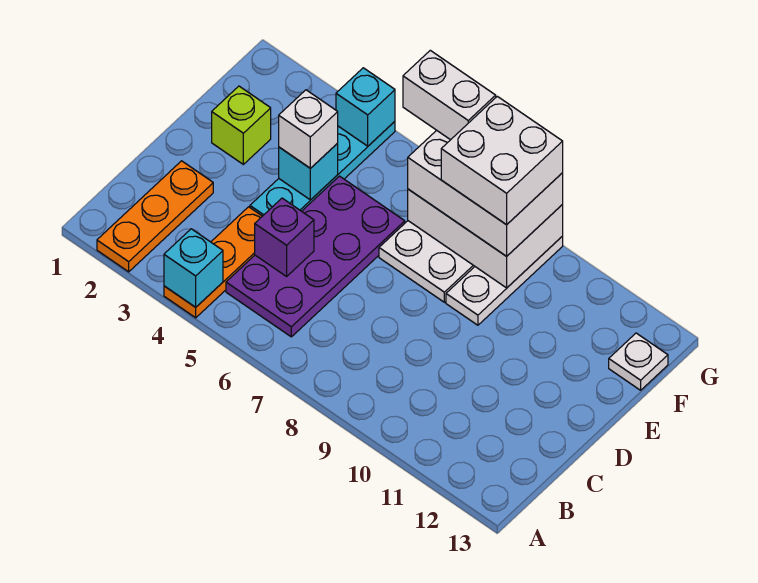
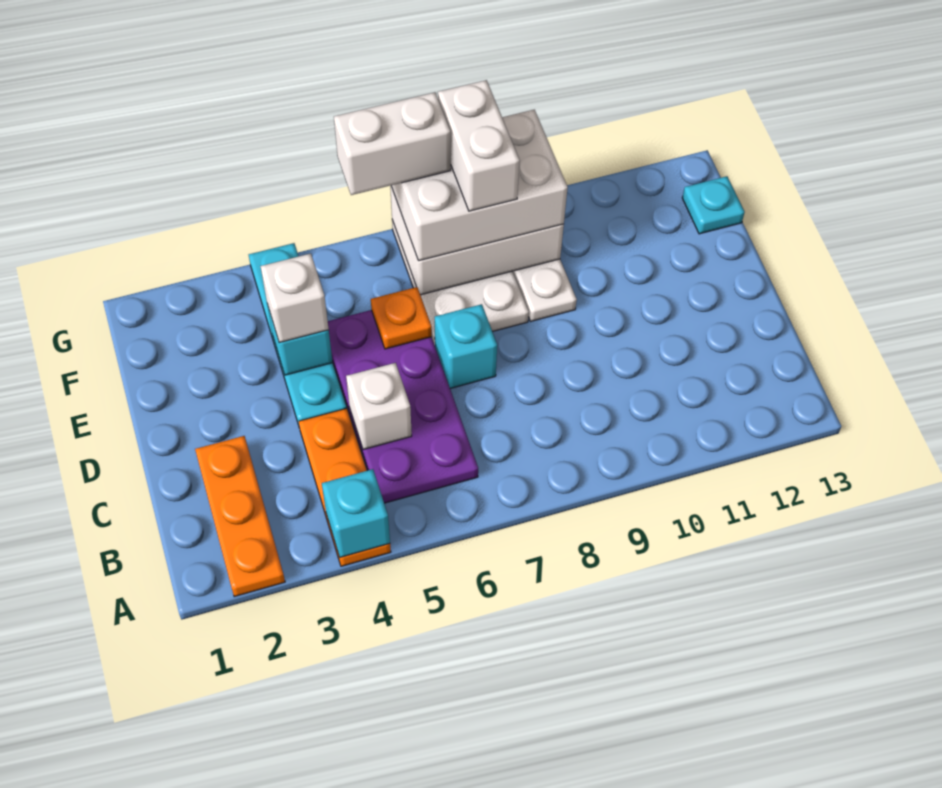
purple 1x1 brick [255,198,314,276] -> white 1x1 brick [346,363,412,450]
lime 1x1 brick [212,86,271,164] -> none
none -> orange 1x1 plate [371,287,432,349]
white 2x2 brick [441,96,563,225] -> white 1x2 brick [438,80,520,211]
white 1x1 plate [609,333,668,390] -> cyan 1x1 plate [682,176,745,234]
cyan 1x1 brick [336,68,395,146] -> cyan 1x1 brick moved to [435,304,497,389]

